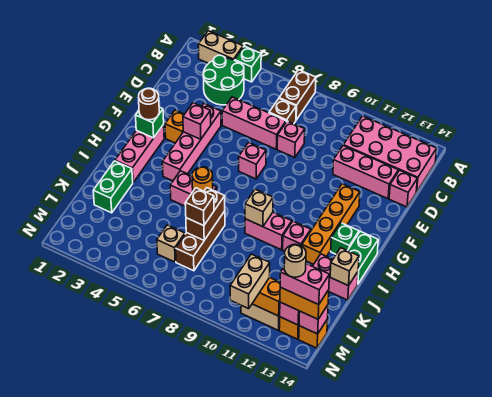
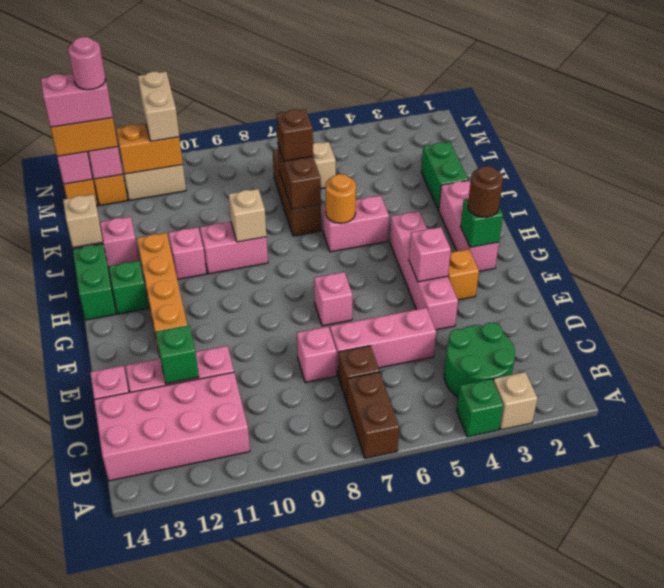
tan 1x2 brick [198,31,243,63] -> tan 1x1 brick [493,372,538,430]
none -> green 1x1 brick [156,325,199,384]
tan 1x1 round brick [284,244,306,277] -> pink 1x1 round brick [68,37,106,90]

